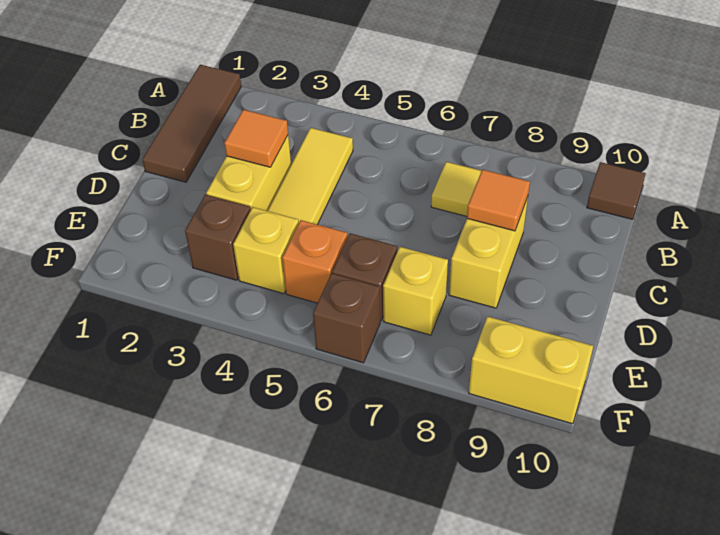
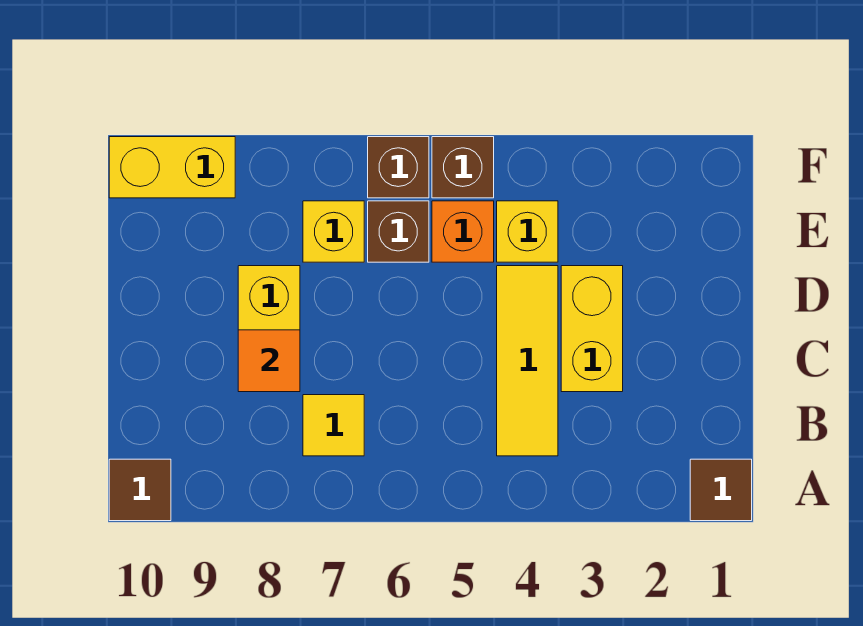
brown 1x3 tile [142,65,241,182] -> brown 1x1 tile [690,459,752,521]
orange 1x1 tile [224,110,288,167] -> none
brown 1x1 brick [185,195,251,280] -> brown 1x1 brick moved to [432,137,494,198]

